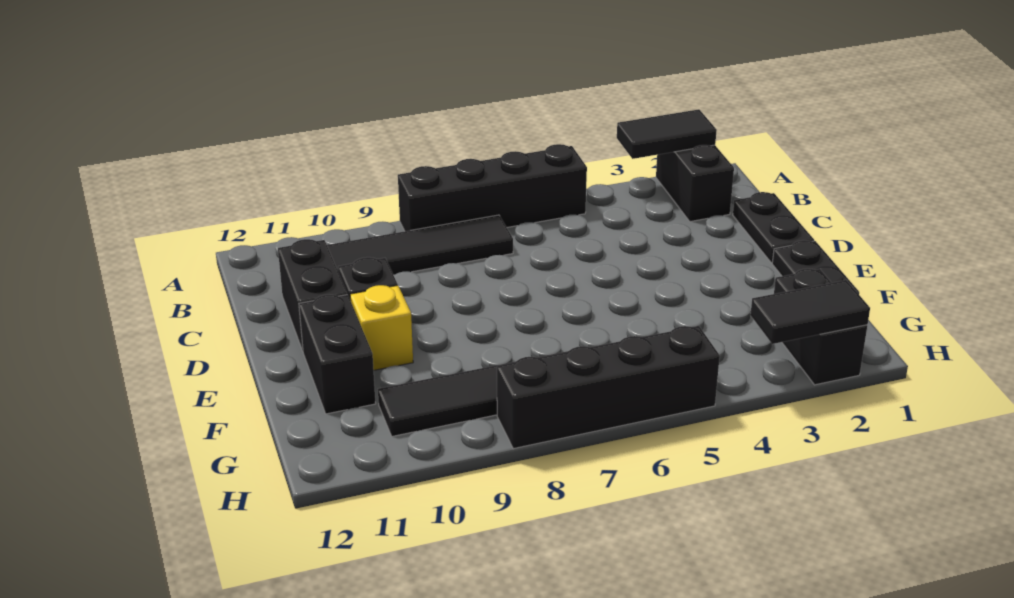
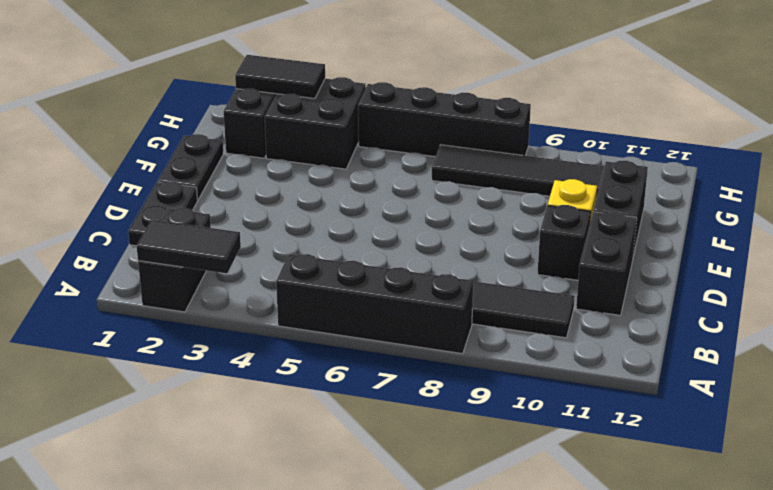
none -> black 2x2 brick [265,77,366,169]

